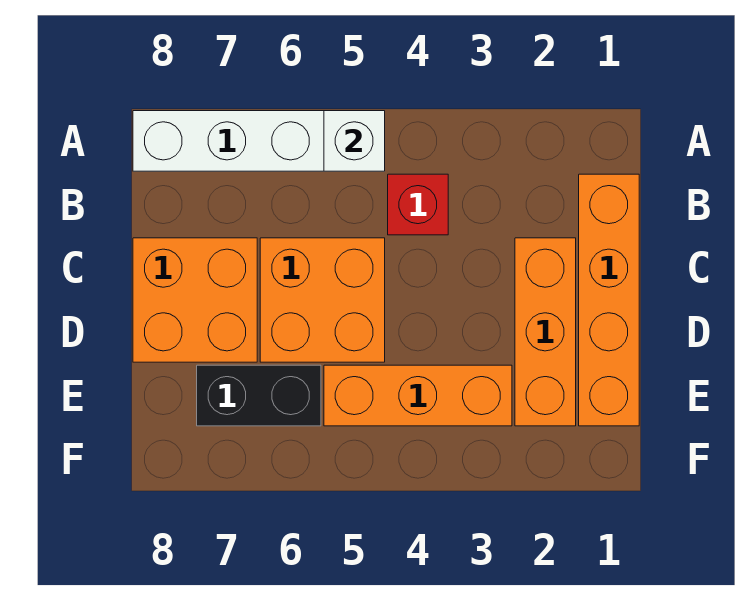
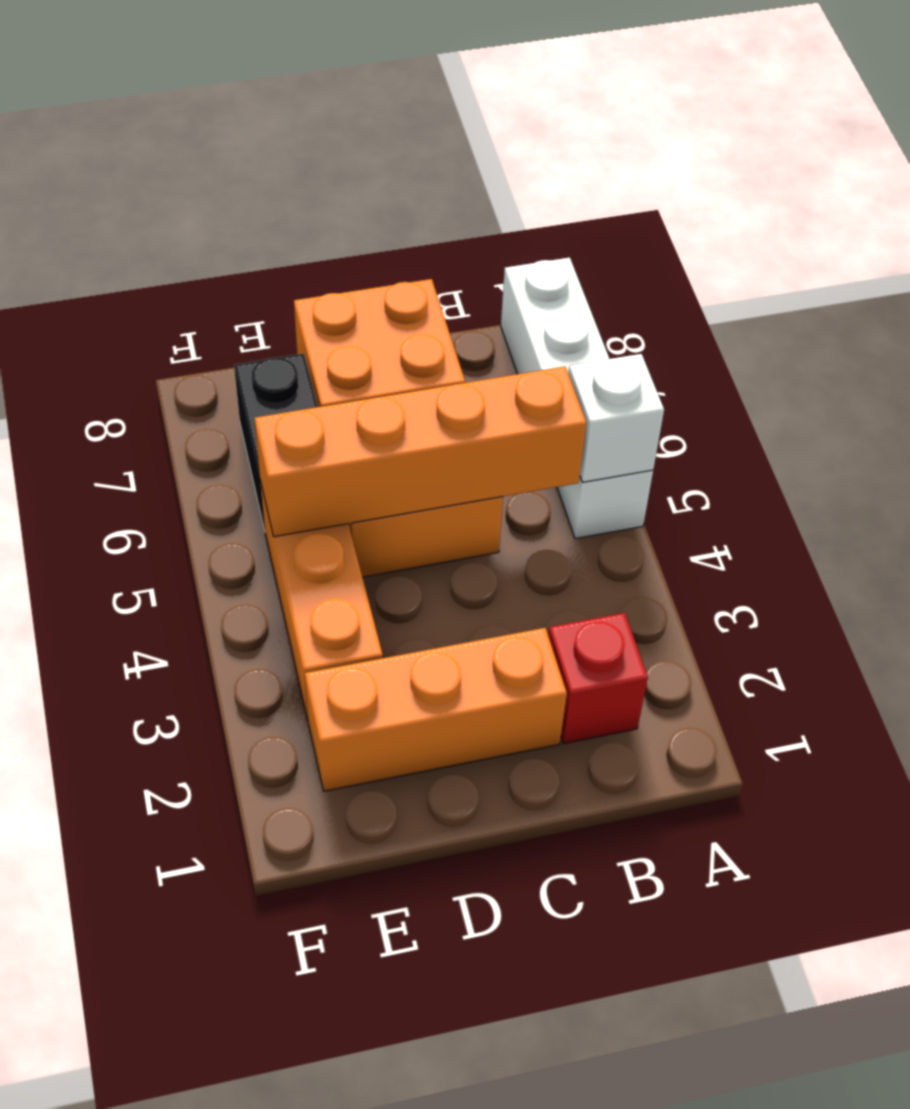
orange 1x4 brick [579,174,639,426] -> orange 1x4 brick moved to [254,366,586,537]
red 1x1 brick [388,174,448,235] -> red 1x1 brick moved to [548,613,648,743]

